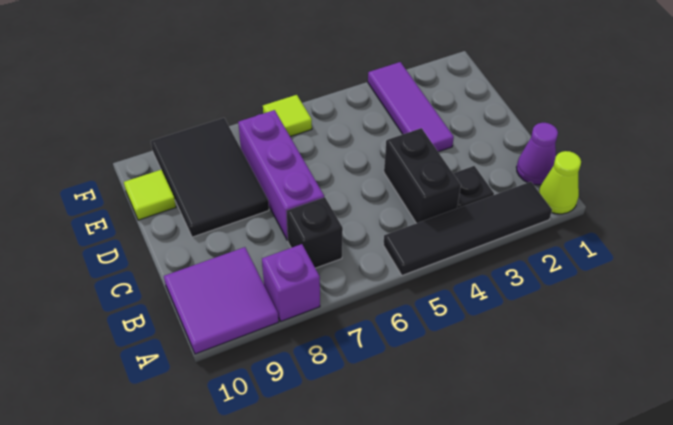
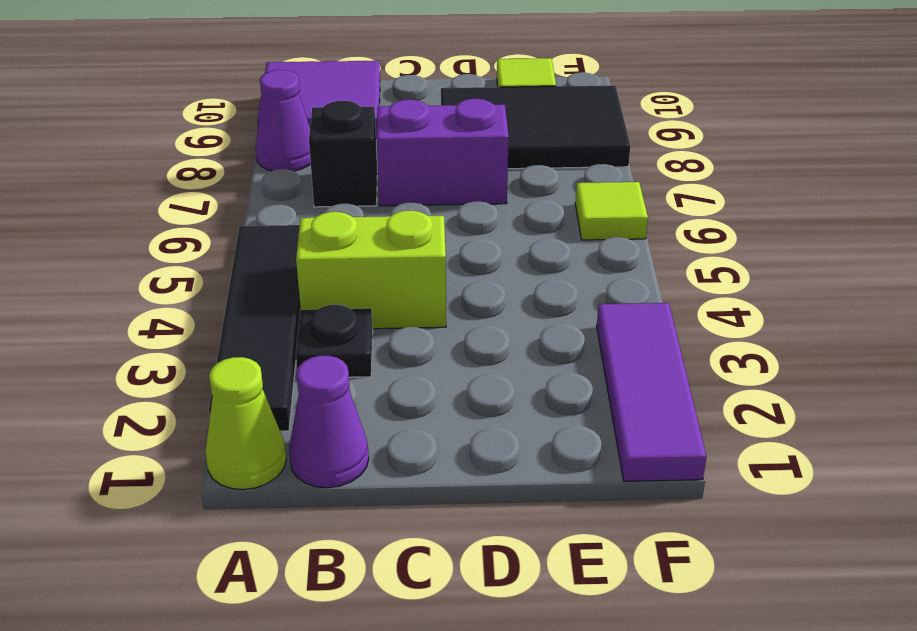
purple 1x1 brick [262,244,320,321] -> purple 1x1 cone [256,70,311,171]
black 1x2 brick [384,128,461,223] -> lime 1x2 brick [296,211,446,329]
purple 1x3 brick [238,110,324,240] -> purple 1x2 brick [377,99,509,206]
purple 1x3 tile [368,62,454,152] -> purple 1x3 tile turned to [597,303,707,481]

